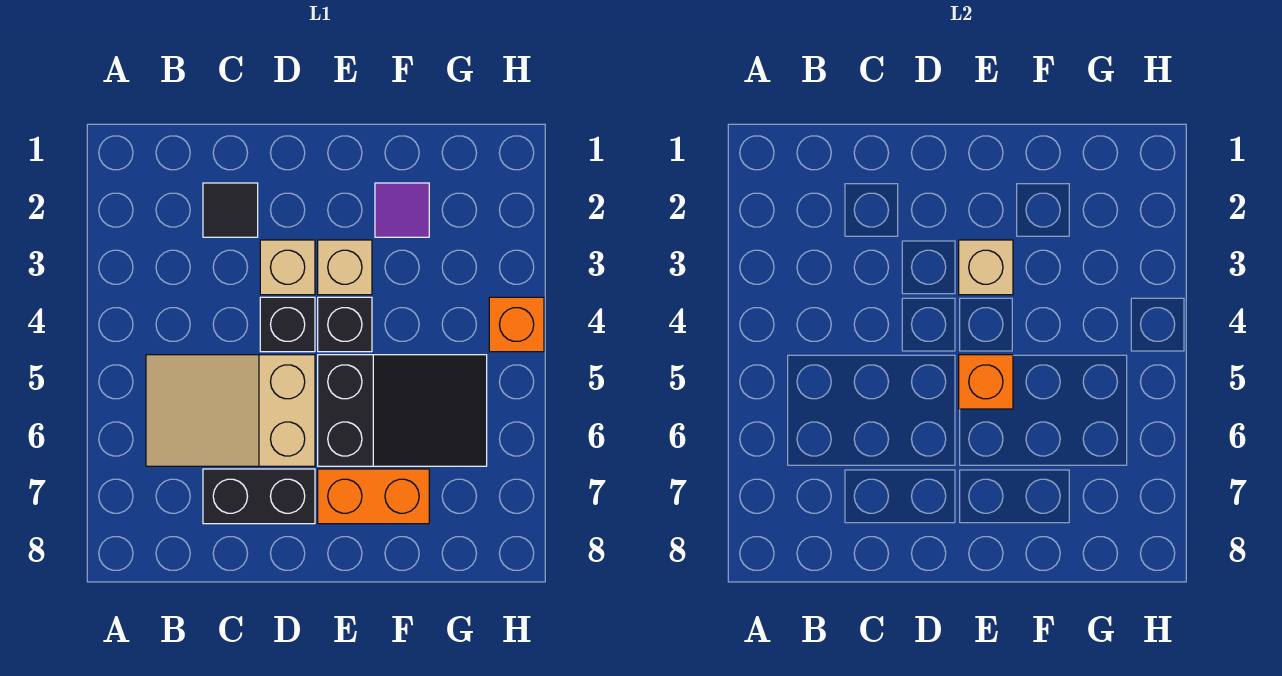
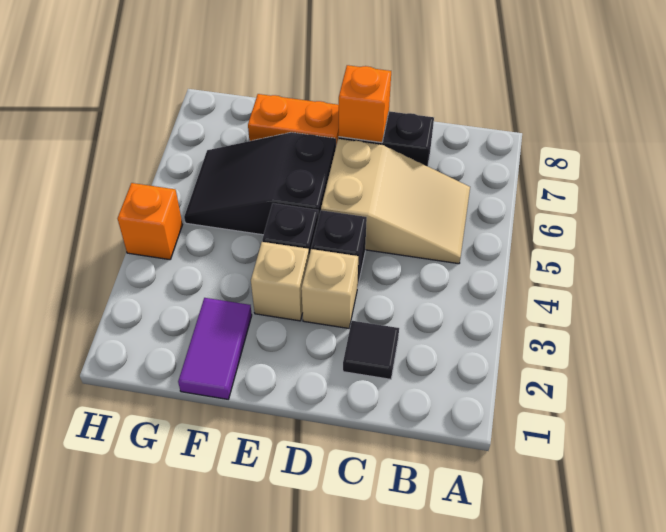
tan 1x1 brick [959,240,1013,295] -> none
orange 1x1 brick [959,355,1013,409] -> orange 1x1 brick moved to [338,65,391,143]
purple 1x1 tile [375,183,429,237] -> purple 1x2 tile [178,298,252,399]

